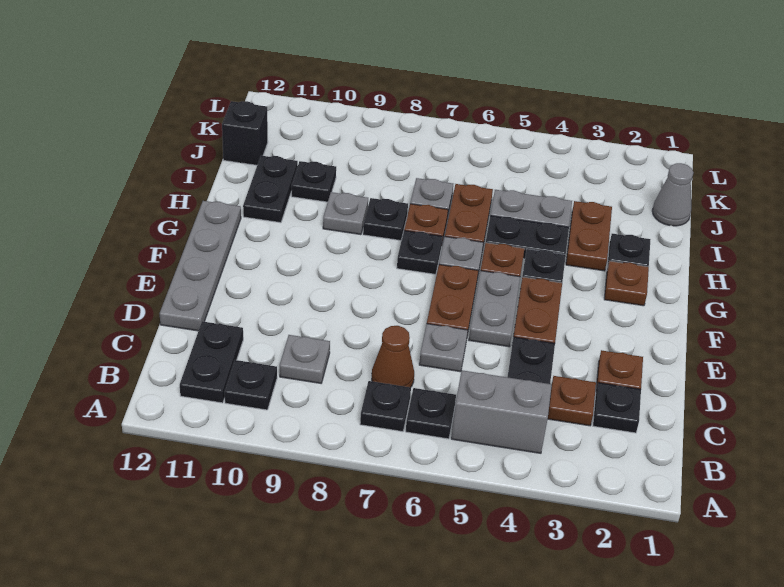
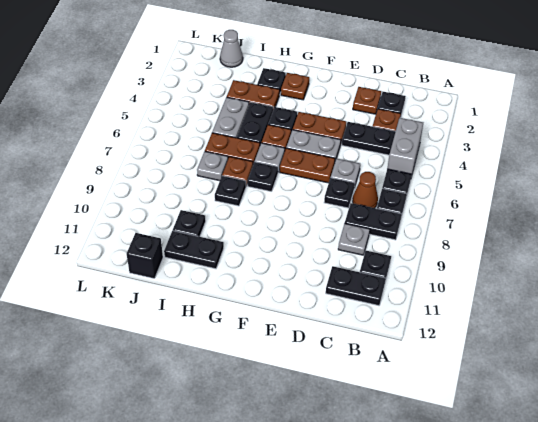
none -> black 1x2 plate [345,203,402,240]
none -> black 1x1 plate [324,178,355,208]
grey 1x4 plate [160,201,241,331] -> none
grey 1x1 plate [323,192,368,235] -> none

